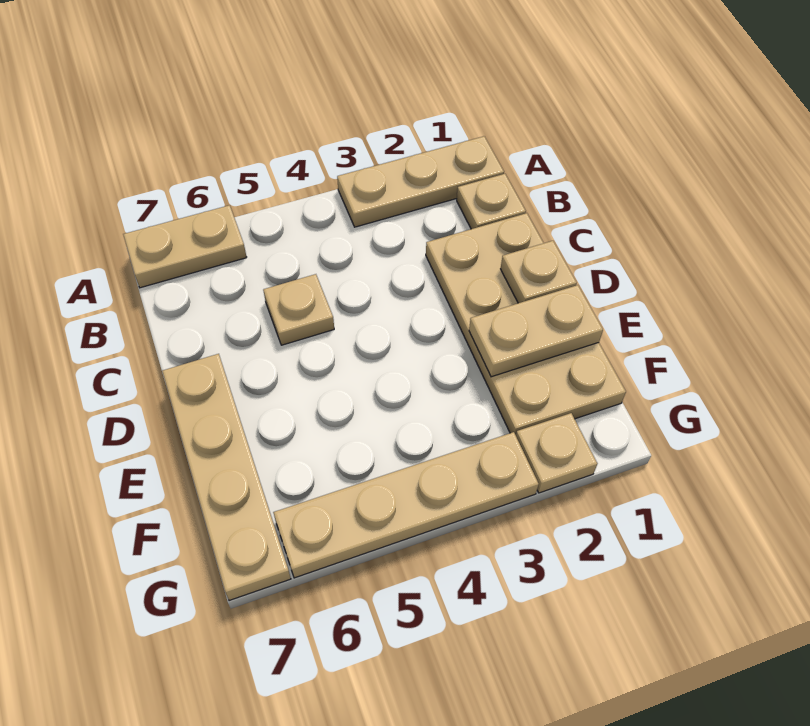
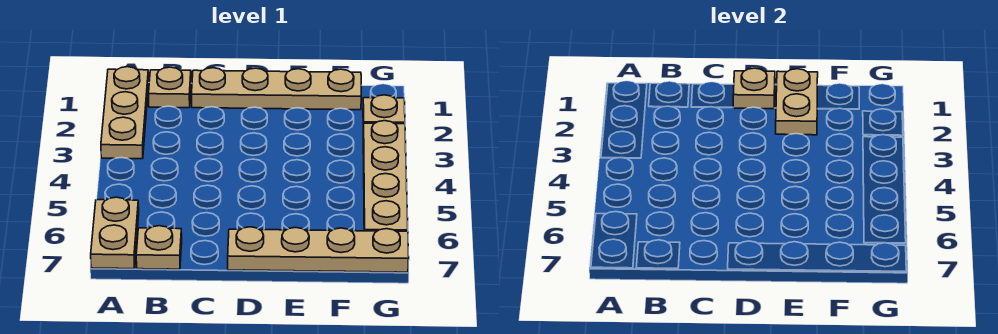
tan 2x4 plate [426,213,626,435] -> tan 1x4 plate [191,68,361,110]
tan 1x1 plate [263,274,334,345] -> tan 1x1 plate moved to [136,226,182,269]

